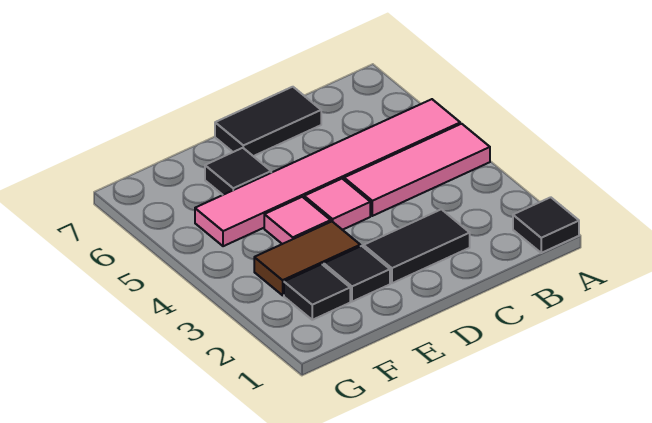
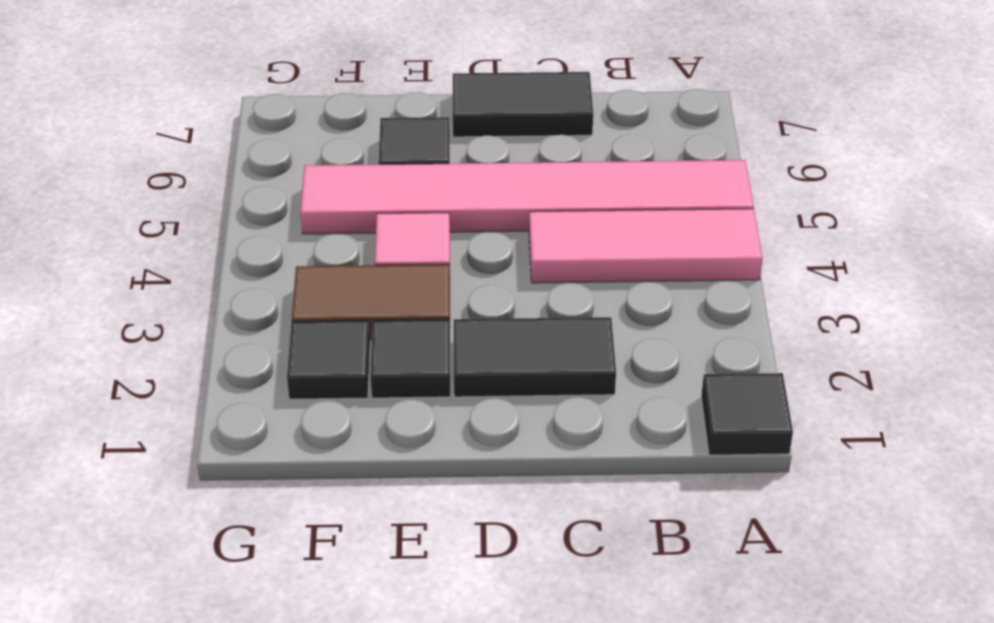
pink 1x1 tile [304,179,370,230] -> none

